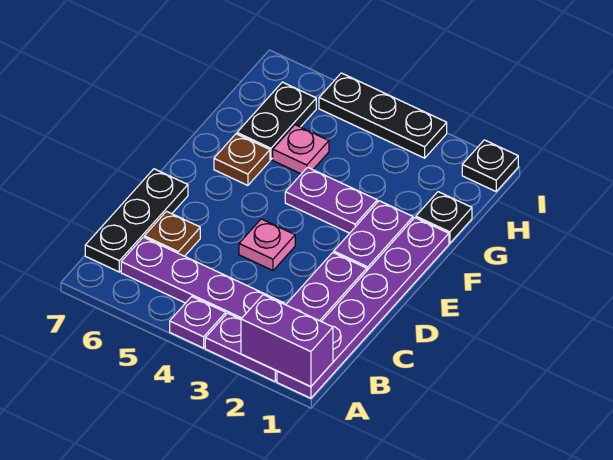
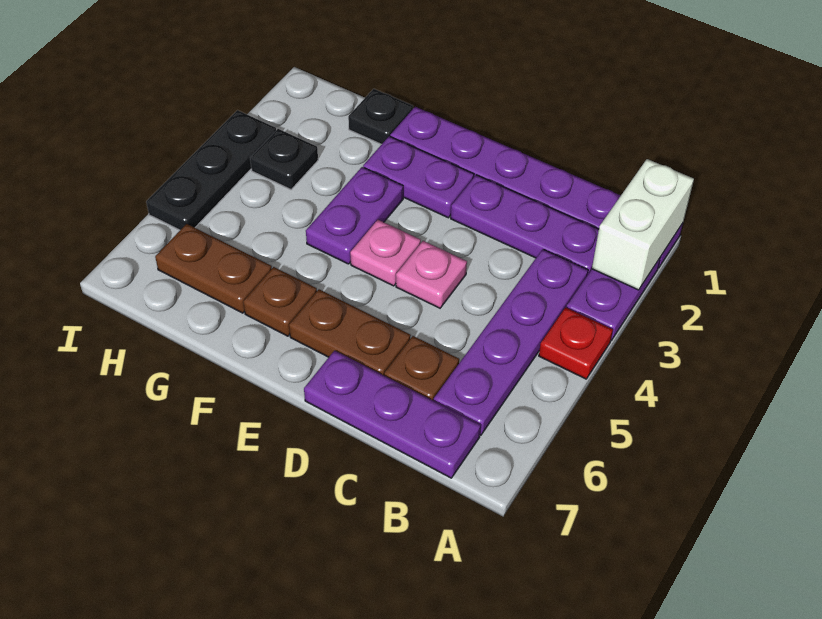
purple 1x2 brick [241,295,333,386] -> white 1x2 brick [592,159,694,290]
purple 1x1 plate [170,297,226,348] -> red 1x1 plate [539,307,613,379]
black 1x3 plate [85,169,188,272] -> purple 1x3 plate [304,351,481,478]
none -> brown 1x2 plate [289,289,411,375]
pink 1x1 plate [273,125,329,174] -> pink 1x1 plate moved to [350,220,421,286]
black 1x2 plate [237,82,316,160] -> brown 1x2 plate [155,224,272,313]
black 1x1 plate [462,140,518,191] -> black 1x1 plate moved to [250,129,318,190]

